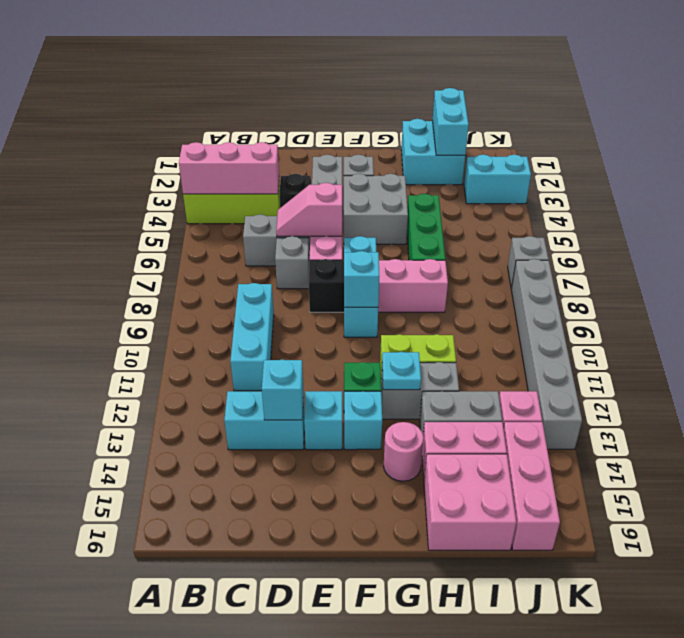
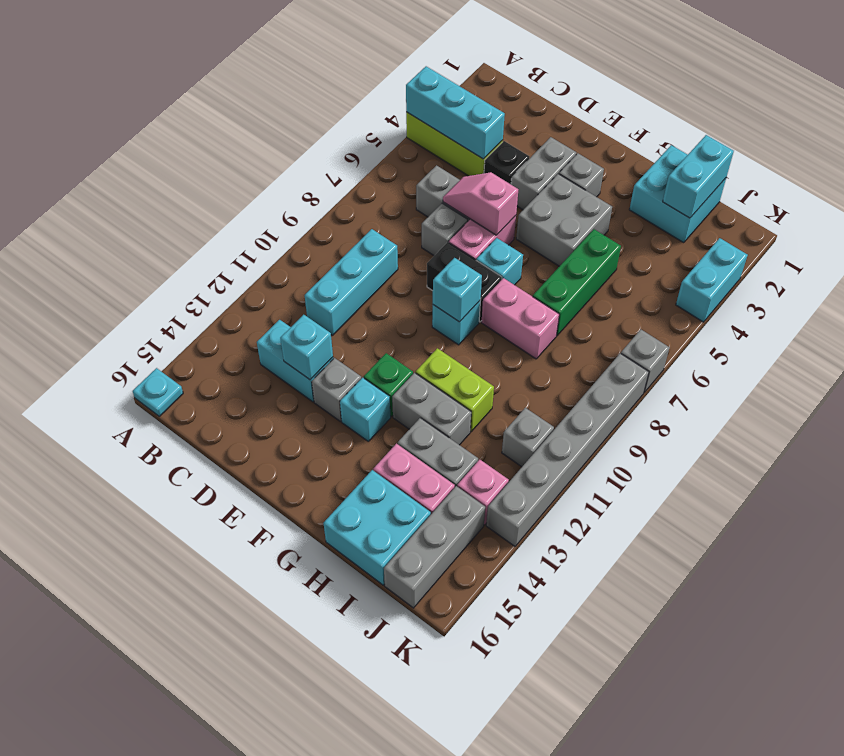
pink 1x3 brick [179,142,279,194] -> cyan 1x3 brick [406,66,505,159]
cyan 1x1 brick [304,391,342,450] -> grey 1x1 brick [312,358,361,422]
cyan 1x1 plate [382,352,421,390] -> cyan 1x1 plate moved to [133,368,183,416]
pink 1x1 round brick [384,422,423,481] -> none
pink 2x2 brick [424,454,516,550] -> cyan 2x2 brick [323,470,431,585]
cyan 1x2 brick [464,154,531,204] -> cyan 1x2 brick turned to [676,238,748,322]
none -> grey 1x1 brick [502,408,554,467]
pink 1x3 brick [503,422,560,550] -> grey 1x3 brick [384,486,485,608]

